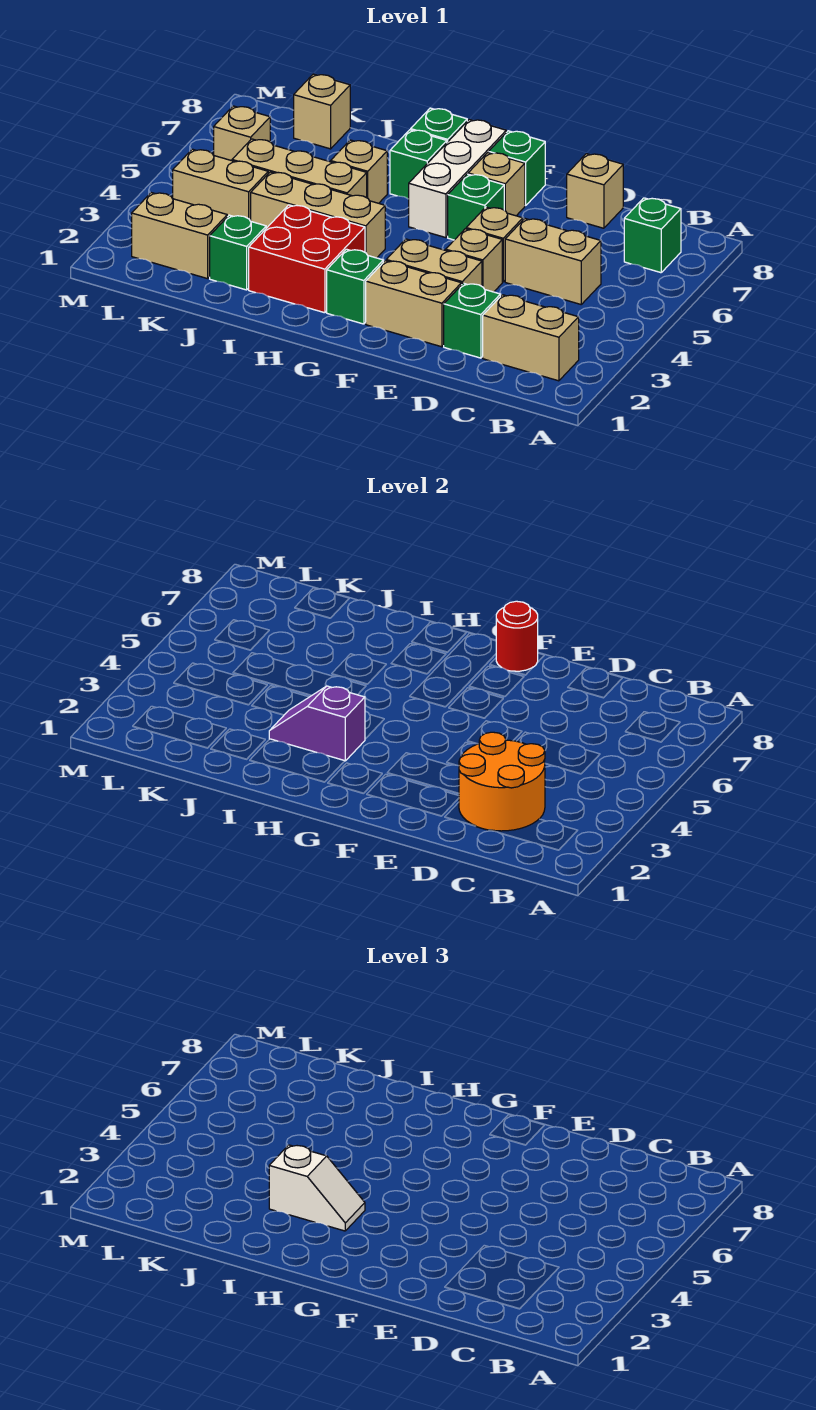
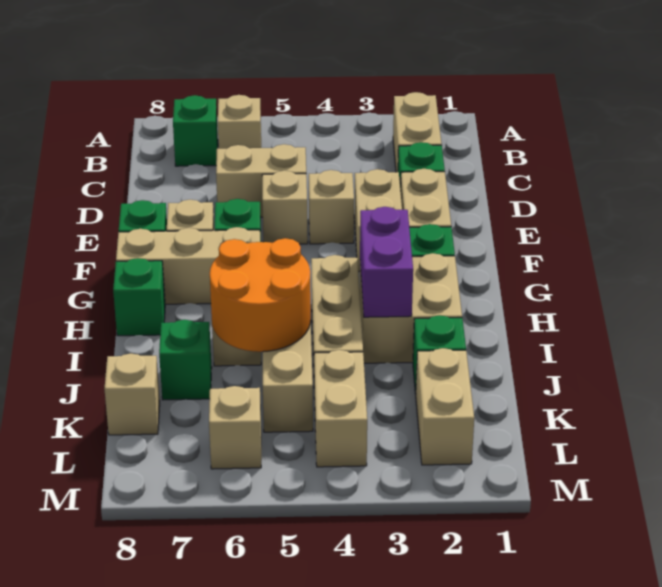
orange 2x2 round brick [459,732,545,831] -> orange 2x2 round brick moved to [210,238,311,352]
tan 1x2 brick [505,219,601,304] -> tan 1x2 brick turned to [216,144,306,217]
tan 1x1 brick [567,154,623,228] -> tan 1x1 brick moved to [218,95,261,149]
red 1x1 round brick [496,601,538,671] -> none
white 1x3 brick [409,120,506,238] -> tan 1x3 brick [116,227,260,304]
red 2x2 brick [249,205,365,313] -> tan 2x2 brick [360,253,462,363]
purple 1x2 slope [269,686,365,761] -> purple 1x2 brick [360,207,413,317]
white 1x2 slope [269,1145,365,1231] -> none
green 1x1 brick [390,130,447,199] -> green 1x1 brick moved to [159,320,212,400]

